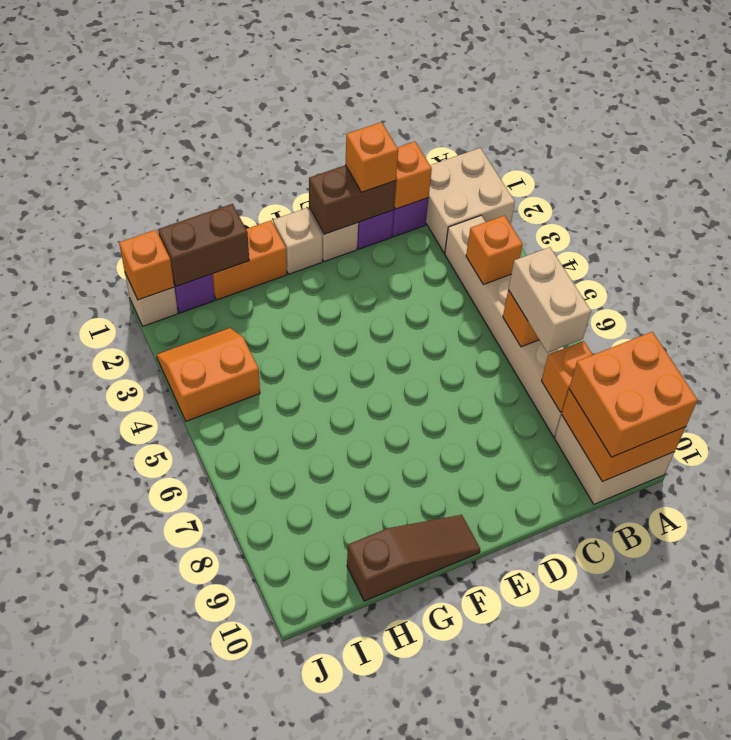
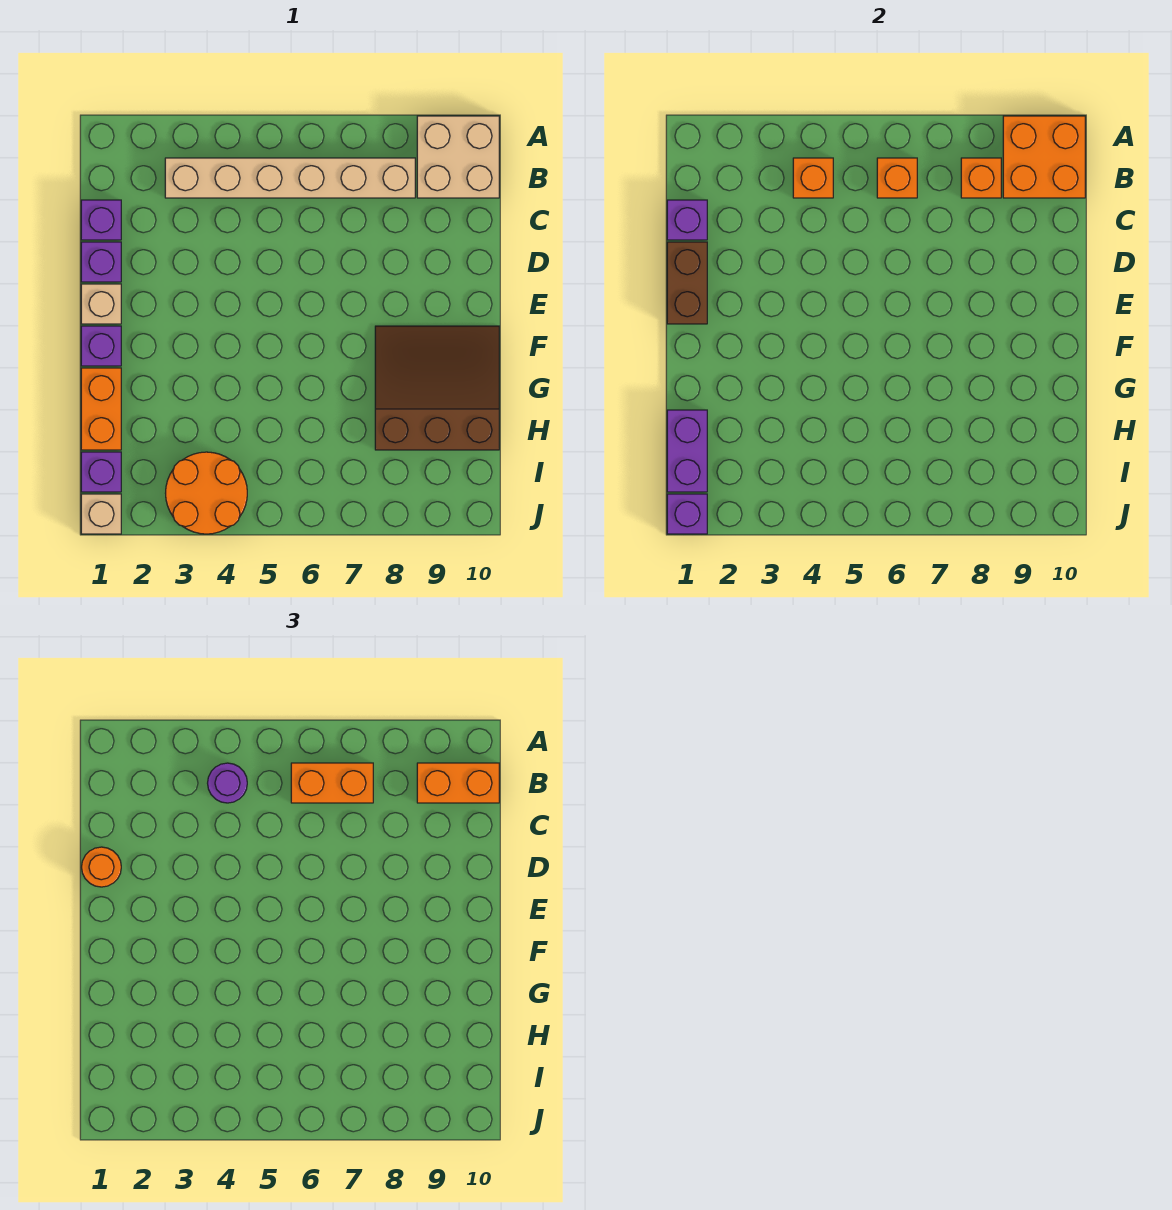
tan 2x2 brick [426,148,515,253] -> none
orange 2x2 brick [569,332,697,457] -> orange 1x2 brick [417,763,499,803]
none -> purple 1x1 round brick [208,763,247,803]
tan 1x2 brick [508,247,591,353] -> orange 1x2 brick [291,763,373,803]
orange 1x1 brick [394,142,432,209] -> purple 1x1 brick [667,200,707,240]
orange 1x1 brick [345,122,398,192] -> orange 1x1 round brick [82,847,121,887]
tan 1x1 brick [273,208,322,274] -> purple 1x1 brick [81,326,121,366]
brown 1x3 slope [347,515,480,601] -> brown 3x3 slope [375,326,499,450]
brown 1x2 brick [158,204,249,286] -> purple 1x2 brick [667,410,707,492]
orange 2x2 slope [157,328,260,421] -> orange 2x2 round brick [166,452,247,534]
orange 1x1 brick [119,230,174,300] -> purple 1x1 brick [667,494,707,534]

